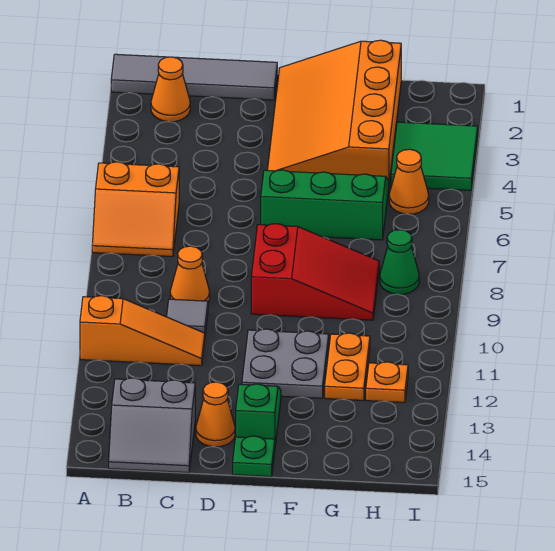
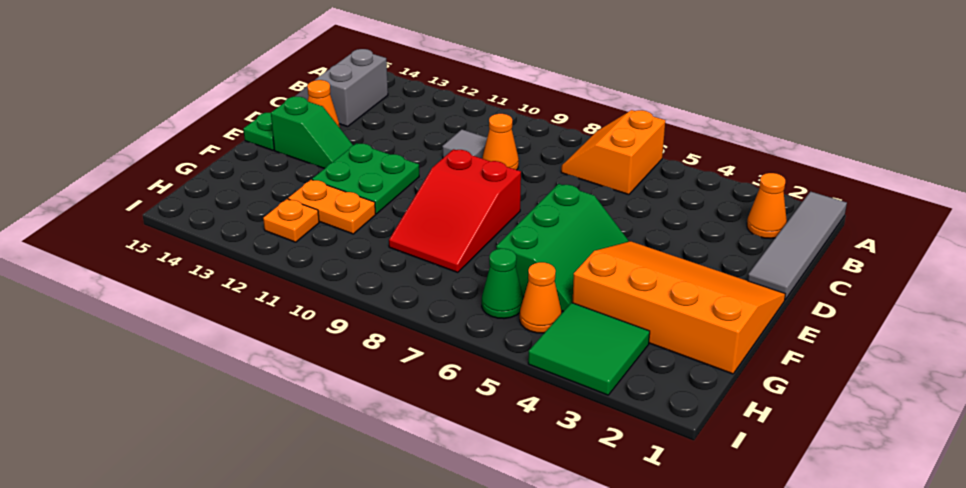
orange 1x3 slope [80,296,205,366] -> none
grey 2x2 plate [242,329,329,398] -> green 2x2 plate [312,143,419,214]
green 1x1 cone [380,230,419,294] -> green 1x1 cone moved to [482,249,523,319]

